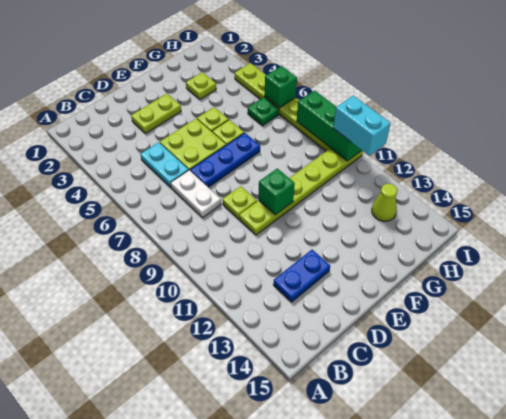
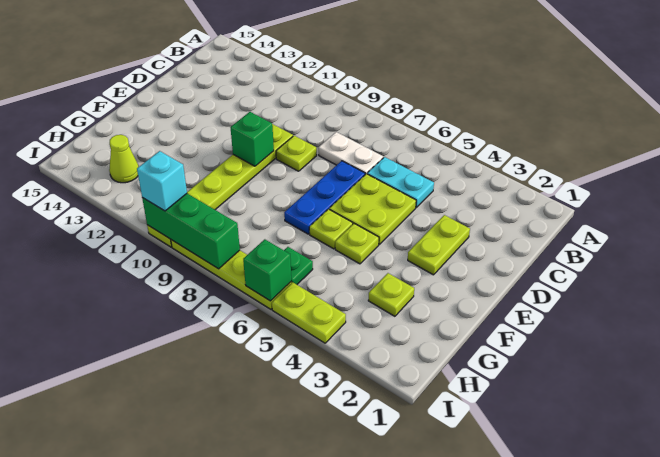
blue 1x2 plate [273,250,330,302] -> none
cyan 1x2 brick [333,96,391,156] -> cyan 1x1 brick [137,151,187,211]

